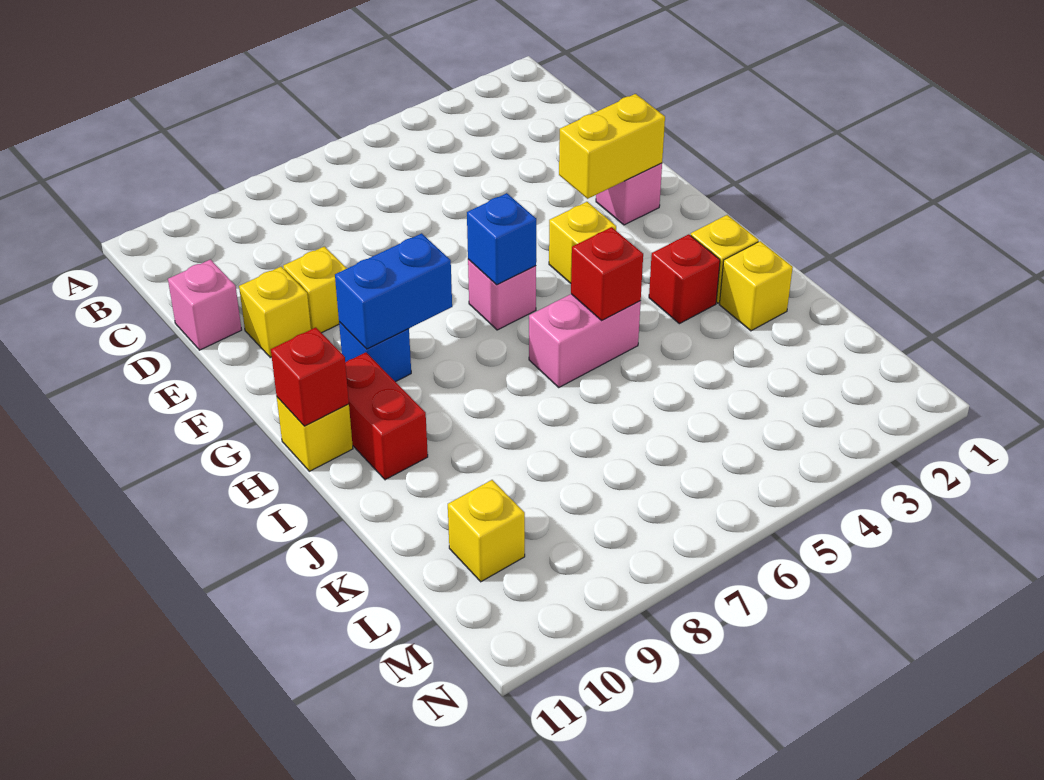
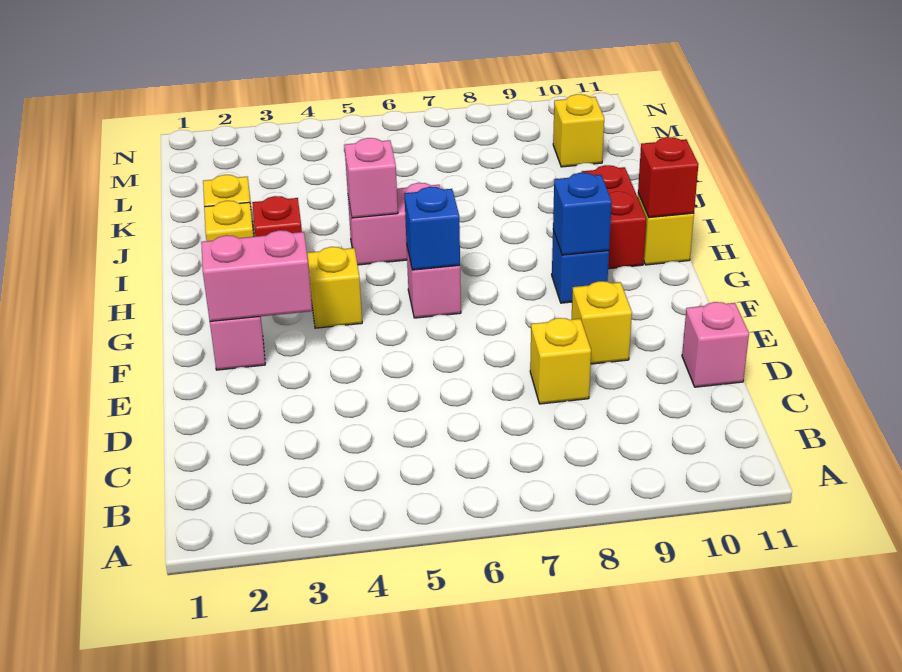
yellow 1x1 brick [239,267,311,357] -> yellow 1x1 brick moved to [530,318,591,404]
yellow 1x2 brick [559,94,665,199] -> pink 1x2 brick [201,230,312,321]
blue 1x2 brick [335,233,452,349] -> blue 1x1 brick [553,172,612,255]
red 1x1 brick [571,227,643,320] -> pink 1x1 brick [344,138,398,218]

